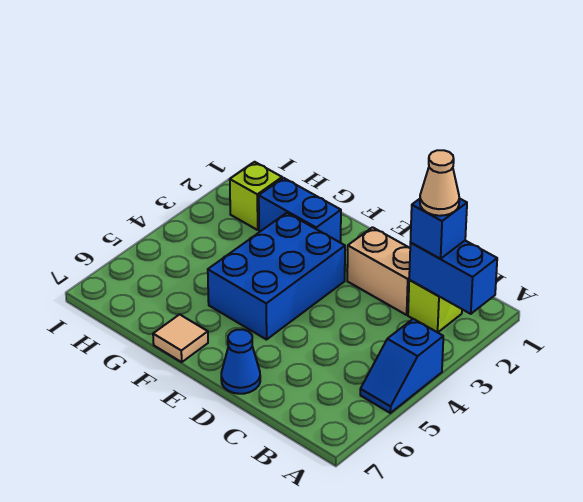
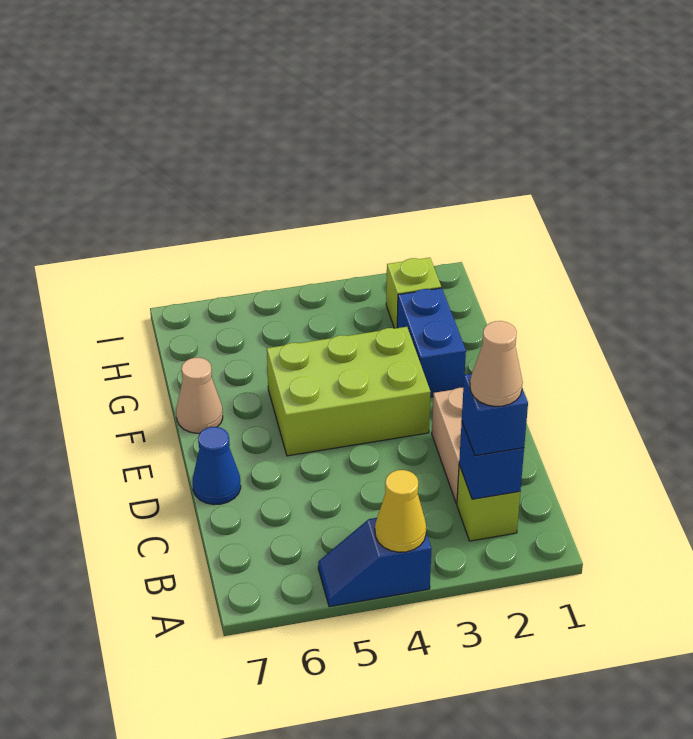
blue 1x2 brick [409,241,497,314] -> blue 1x1 brick [459,422,524,499]
none -> yellow 1x1 cone [375,470,426,552]
blue 2x3 brick [208,213,345,340] -> lime 2x3 brick [267,327,430,456]
tan 1x1 tile [153,315,208,362] -> tan 1x1 cone [176,358,223,433]

